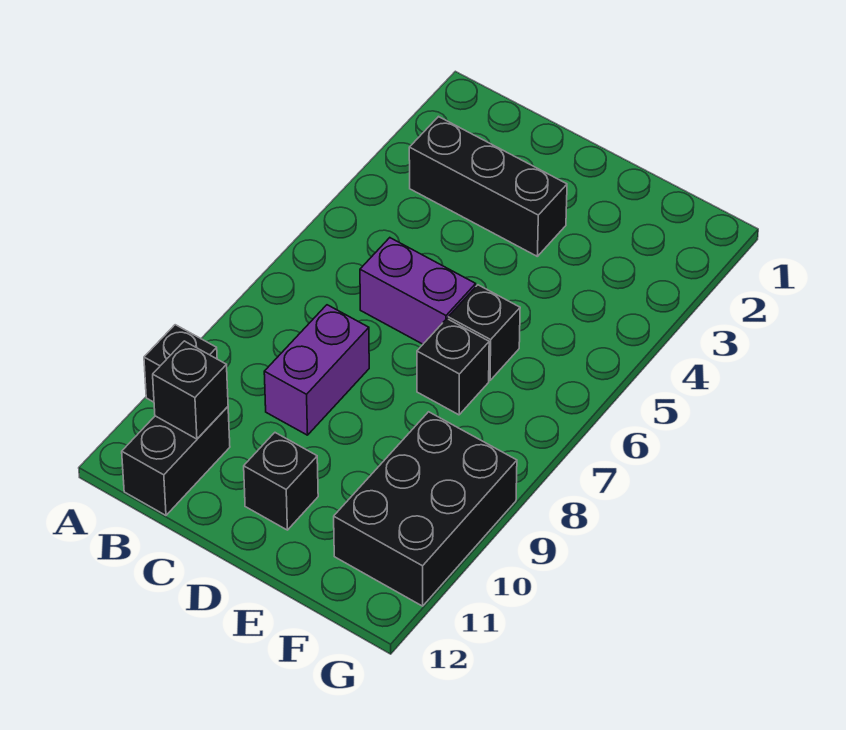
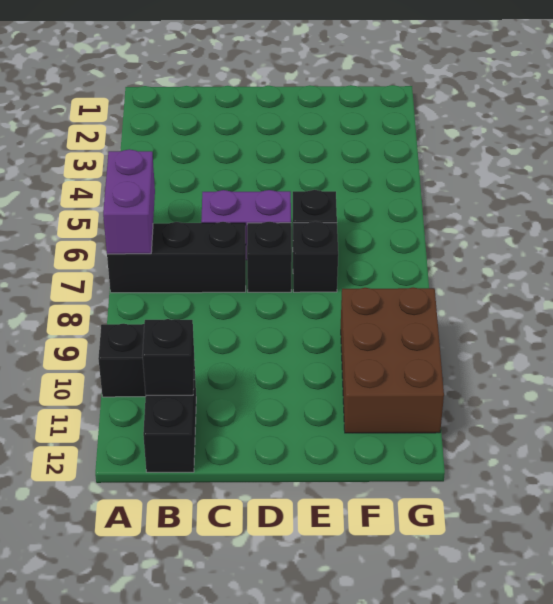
black 1x3 brick [409,117,567,256] -> black 1x3 brick moved to [107,222,246,293]
purple 1x2 brick [264,305,369,435] -> purple 1x2 brick moved to [103,149,155,254]
black 1x1 brick [244,433,318,530] -> black 1x1 brick moved to [247,221,292,292]
black 2x3 brick [334,412,517,606] -> brown 2x3 brick [341,288,444,433]

